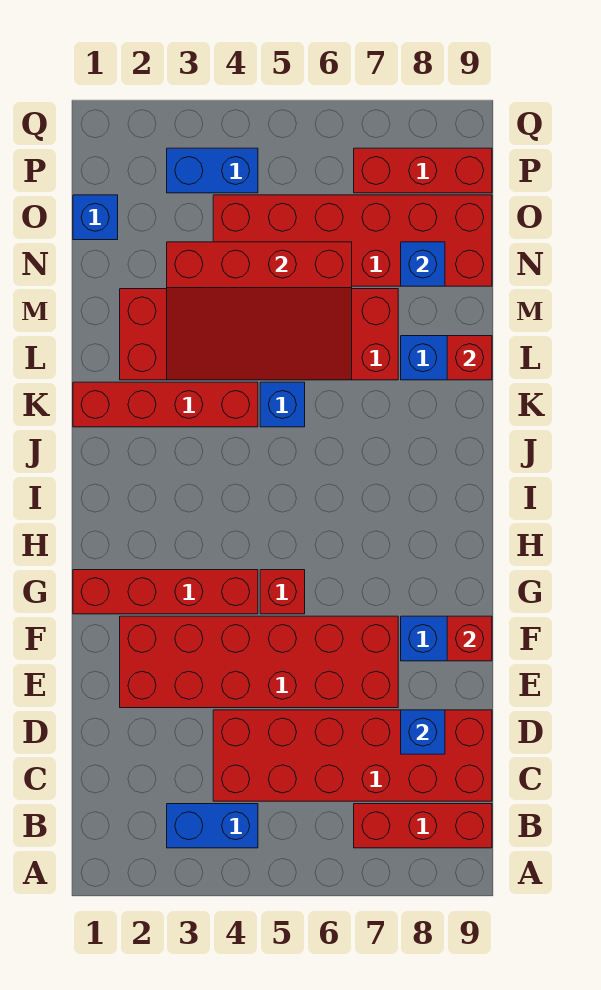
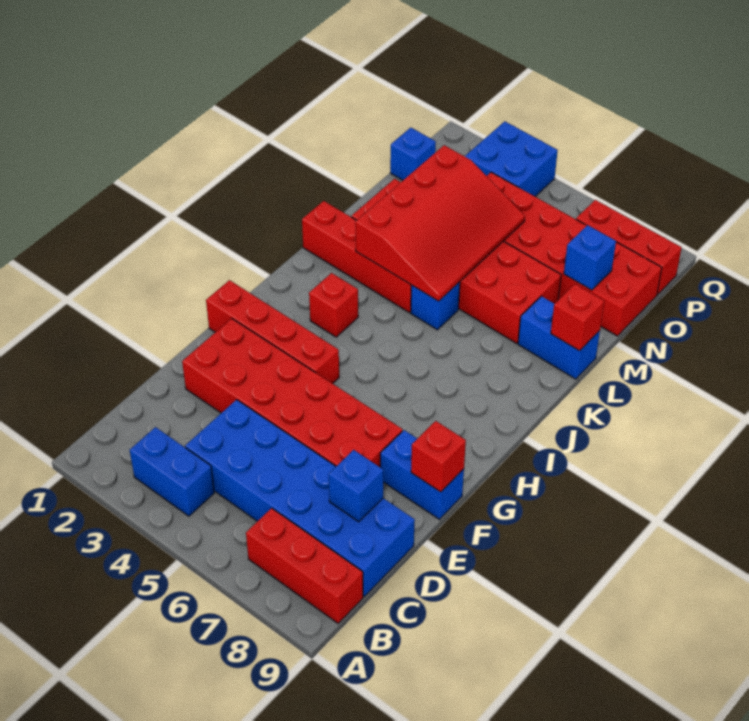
red 2x6 brick [213,710,492,801] -> blue 2x6 brick [185,400,415,596]
red 1x1 brick [260,570,305,614] -> red 1x1 brick moved to [309,273,358,337]
red 3x4 slope [167,242,352,380] -> red 3x4 slope turned to [355,145,525,301]
blue 1x2 brick [167,148,258,193] -> blue 2x2 brick [465,121,558,196]

